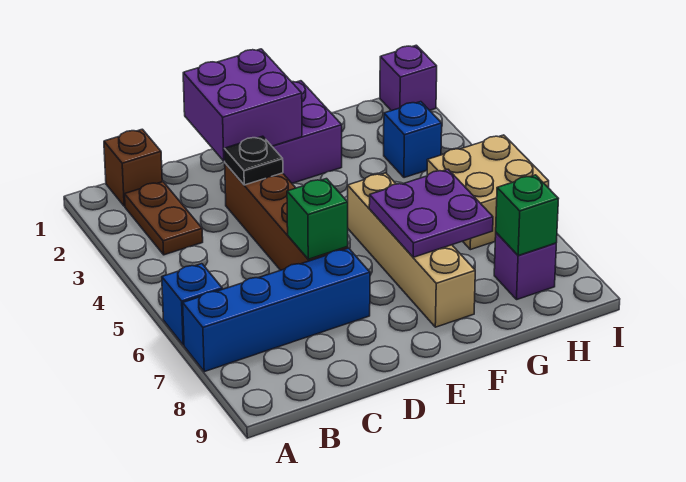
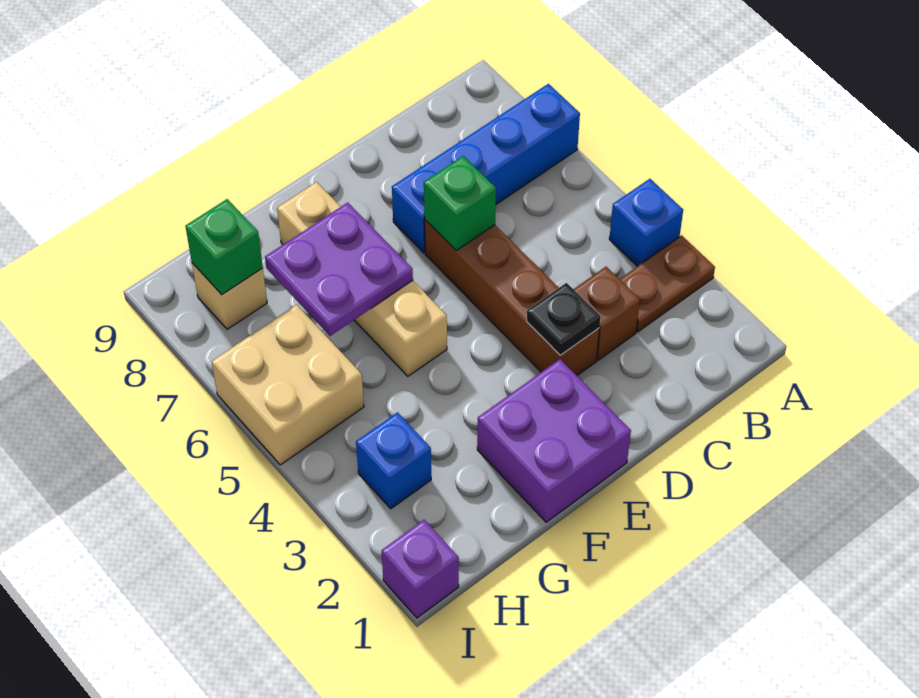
blue 1x1 brick [162,264,222,345] -> blue 1x1 brick moved to [609,179,683,266]
brown 1x1 brick [104,129,162,206] -> brown 1x1 brick moved to [574,267,640,360]
brown 1x2 plate [125,182,203,255] -> brown 1x2 plate turned to [620,235,715,332]
purple 2x2 brick [183,49,302,161] -> none
purple 1x1 brick [494,233,556,299] -> tan 1x1 brick [192,263,267,329]

